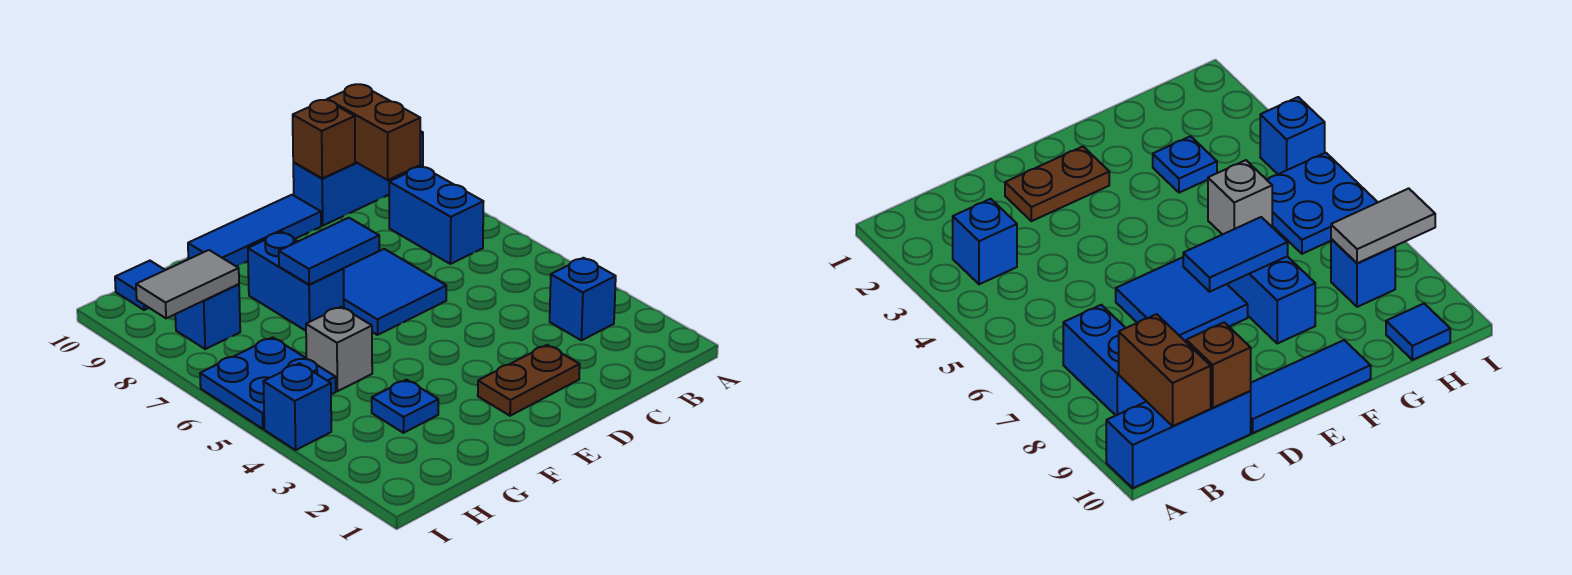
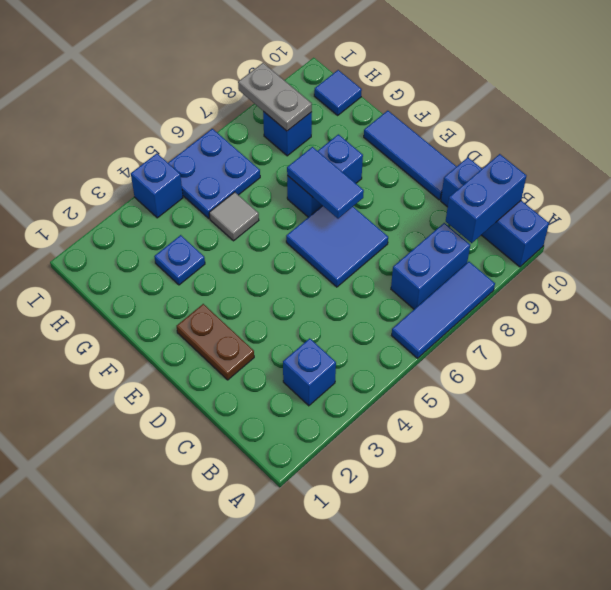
none -> blue 1x3 tile [392,262,495,358]
brown 1x2 brick [327,84,420,180] -> blue 1x2 brick [446,154,527,243]
brown 1x1 brick [293,100,355,179] -> none
grey 1x1 brick [306,307,372,391] -> grey 1x1 tile [209,192,259,241]
grey 1x2 tile [136,250,239,318] -> grey 1x2 plate [238,63,312,131]

